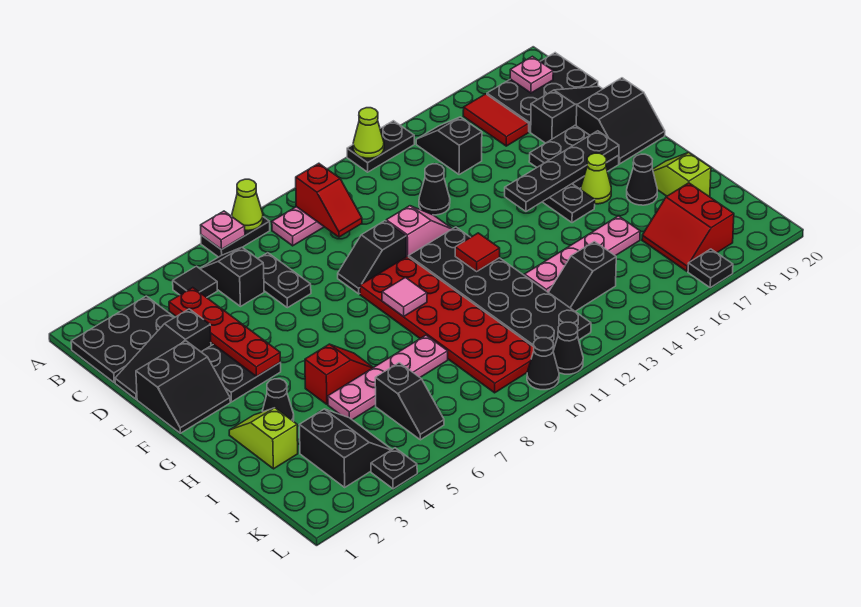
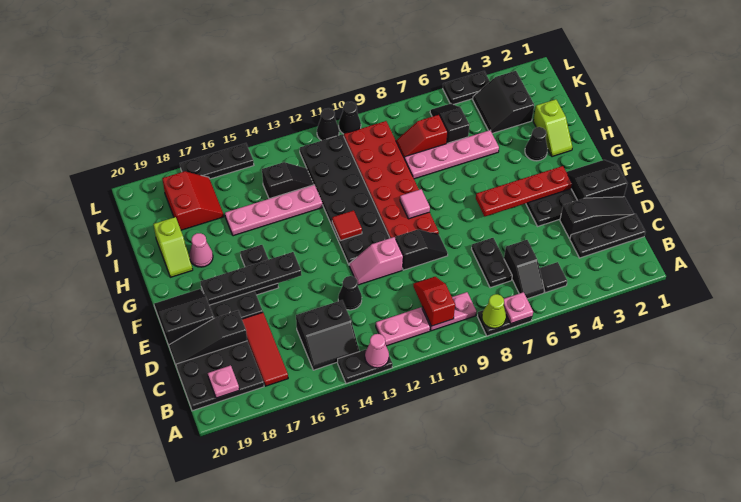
lime 1x1 cone [353,108,384,158] -> pink 1x1 cone [365,334,389,368]
black 2x3 plate [71,296,175,382] -> black 1x3 plate [570,214,645,258]
none -> pink 1x2 plate [376,307,430,346]
black 1x2 slope [416,117,482,175] -> black 2x2 slope [296,300,359,370]
red 1x2 tile [463,94,529,146] -> red 1x3 tile [242,312,288,386]
red 1x4 plate [169,288,280,377] -> red 1x4 plate turned to [476,166,572,216]
lime 1x1 cone [581,153,611,204] -> none
red 1x2 slope [305,344,373,404] -> red 1x2 slope moved to [396,115,448,157]
black 1x1 cone [627,154,657,205] -> pink 1x1 cone [189,233,213,267]
black 1x1 plate [371,448,417,489] -> black 1x2 plate [443,71,490,105]
black 1x1 plate [688,249,733,287] -> black 1x3 plate [180,143,254,179]

